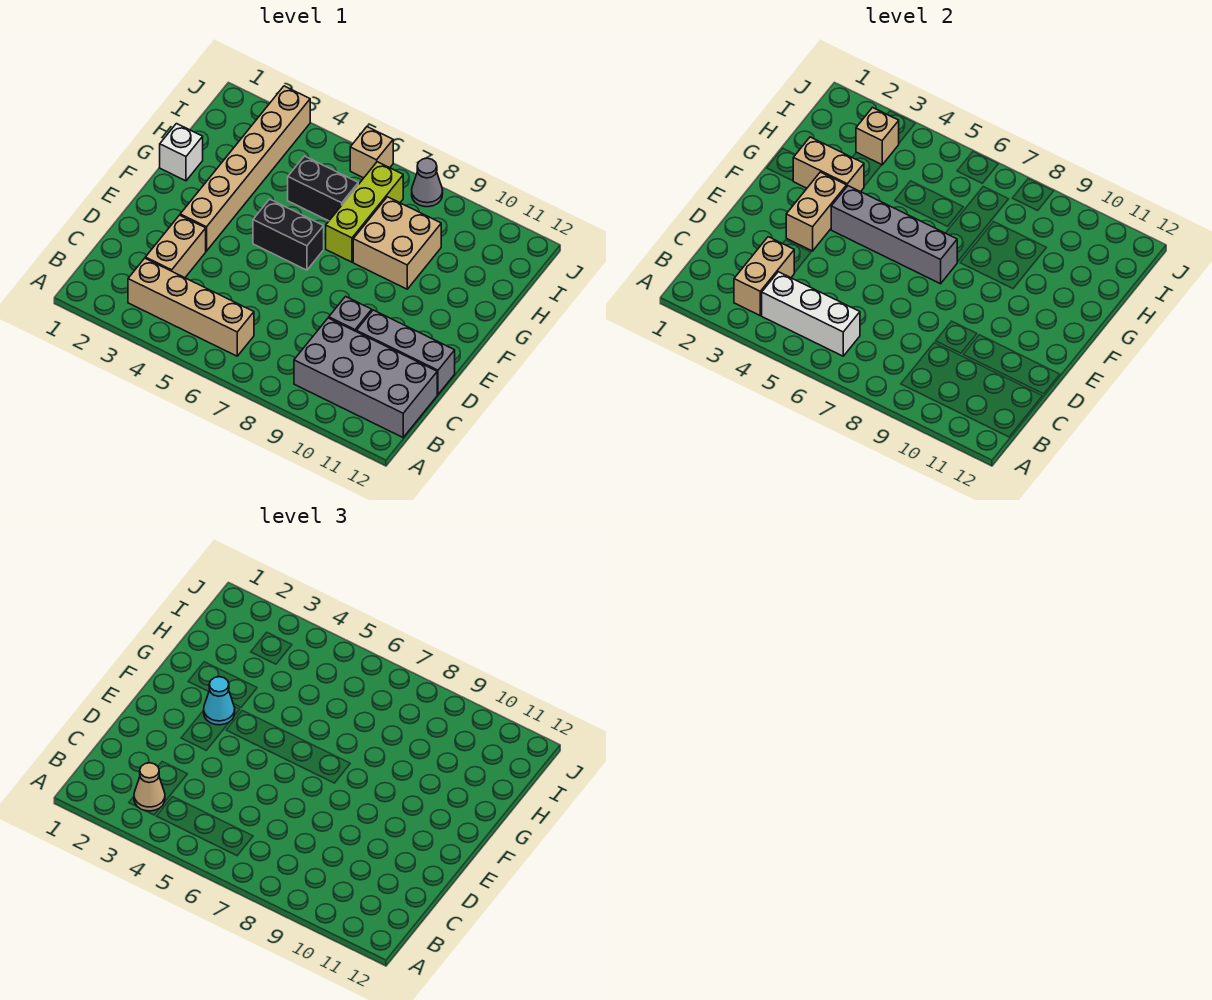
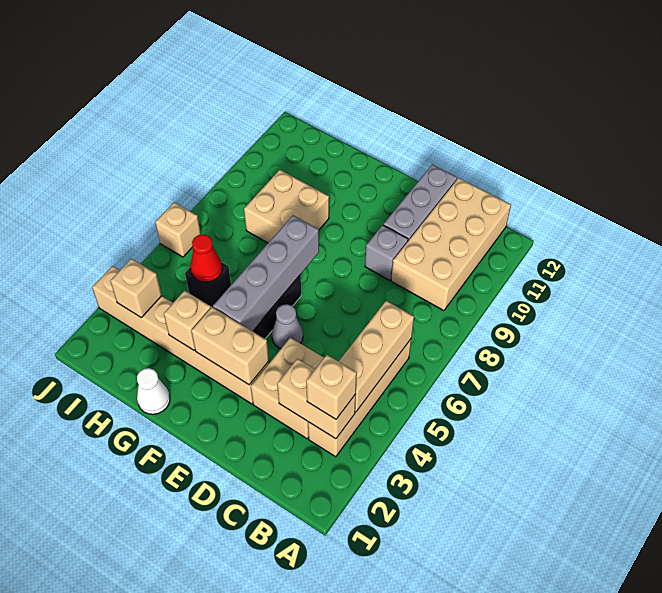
tan 1x1 cone [134,763,165,811] -> tan 1x1 brick [306,355,357,419]
white 1x3 brick [762,272,860,356] -> tan 1x3 brick [339,301,414,412]
grey 2x4 brick [294,318,437,437] -> tan 2x4 brick [391,178,511,311]
tan 1x2 brick [145,215,206,278] -> tan 2x2 brick [251,338,324,439]
cyan 1x1 cone [204,677,235,725] -> none
white 1x1 brick [160,124,203,181] -> white 1x1 cone [137,368,170,414]
tan 1x2 brick [793,137,864,192] -> tan 1x1 brick [164,291,211,350]
lime 1x3 brick [326,162,403,262] -> none
black 1x2 brick [288,156,358,221] -> black 1x1 brick [185,262,231,307]
none -> red 1x1 cone [191,234,222,282]
grey 1x1 cone [412,158,443,207] -> grey 1x1 cone moved to [272,304,303,349]

